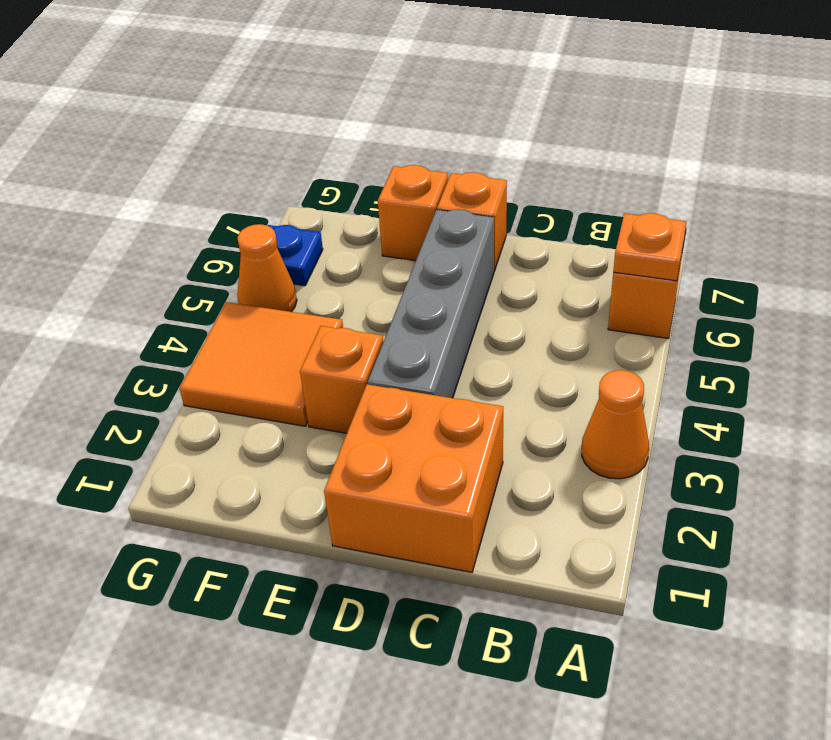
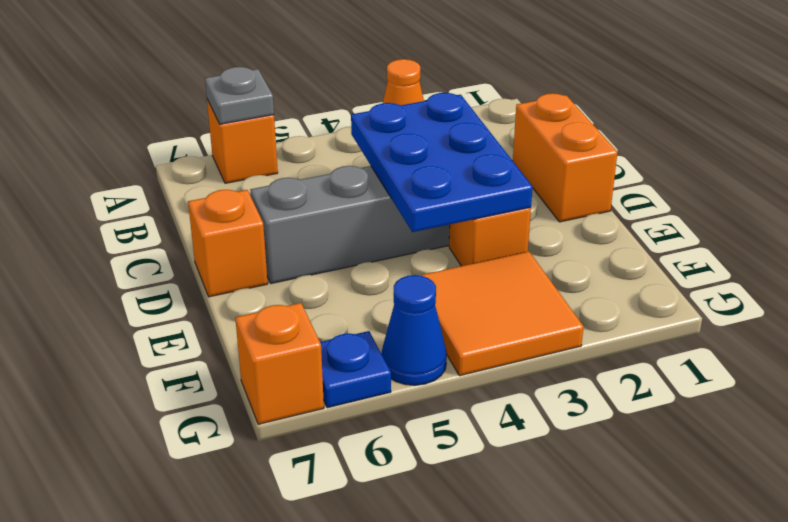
orange 1x1 plate [613,213,686,281] -> grey 1x1 plate [205,67,274,124]
orange 2x2 brick [324,384,503,572] -> orange 1x2 brick [513,93,618,222]
none -> blue 2x3 plate [351,93,533,232]
orange 1x1 brick [378,165,448,261] -> orange 1x1 brick moved to [235,303,324,424]
orange 1x1 cone [237,224,297,312] -> blue 1x1 cone [381,275,447,385]

